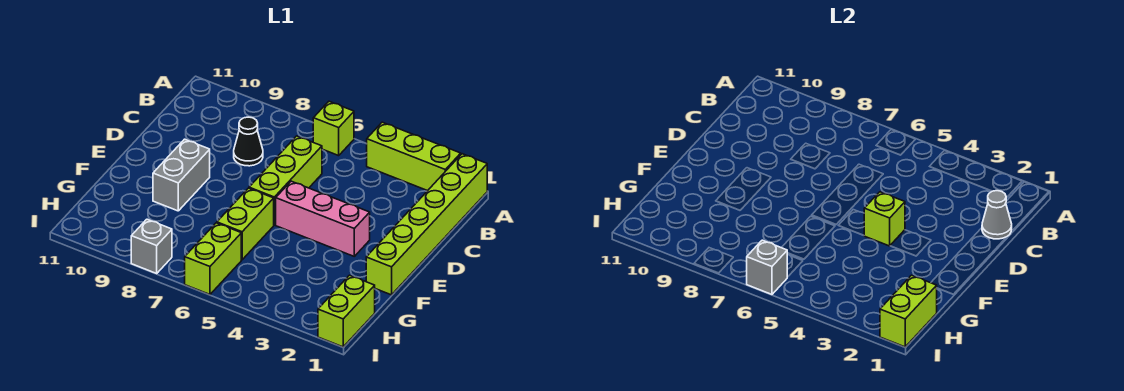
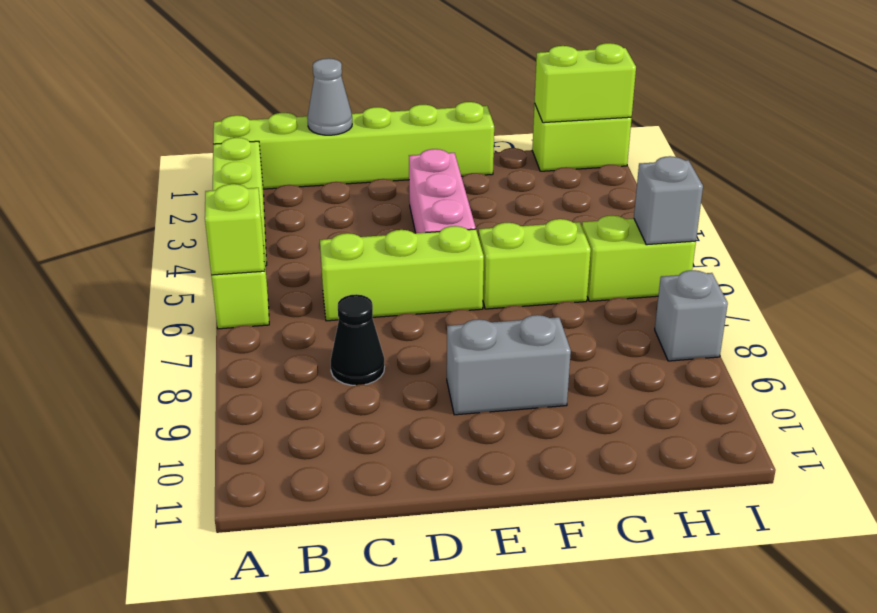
lime 1x1 brick [864,192,905,246] -> lime 1x1 brick moved to [205,184,265,275]

